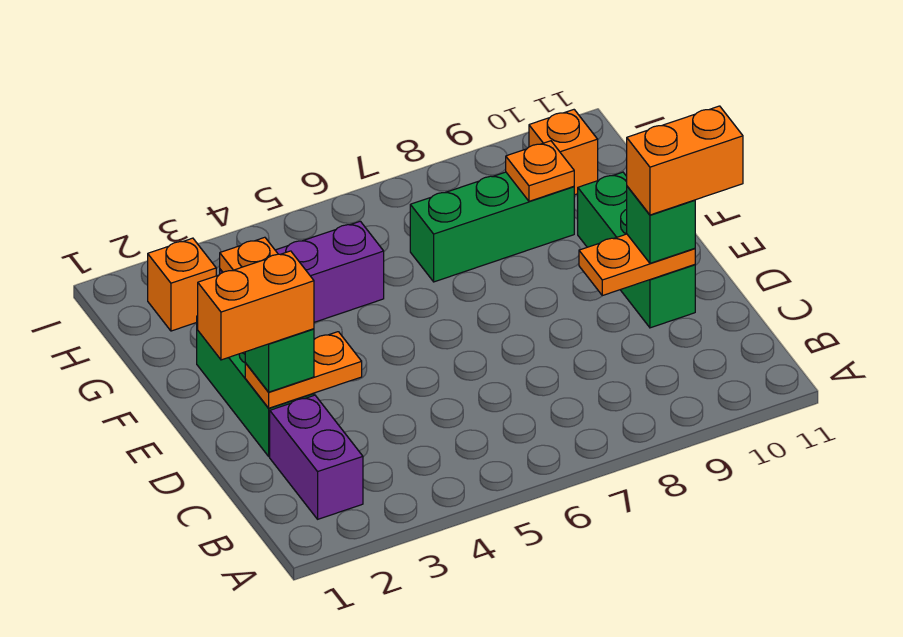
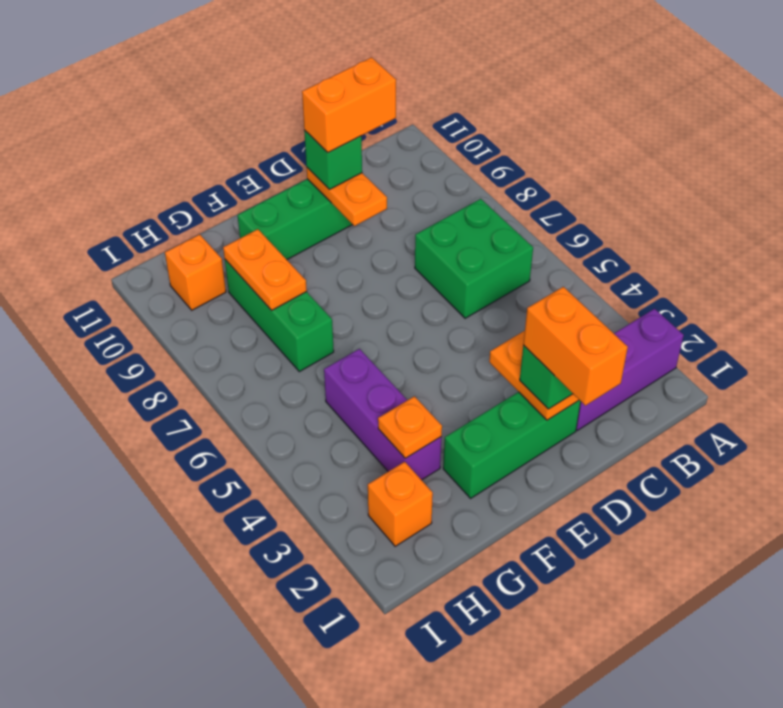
purple 1x2 brick [270,395,363,519] -> purple 1x3 brick [576,309,684,430]
none -> green 2x2 brick [415,199,533,318]
orange 1x2 brick [627,106,743,215] -> orange 1x2 brick turned to [302,57,396,153]
orange 1x1 plate [506,141,574,201] -> orange 1x2 plate [223,229,307,310]

